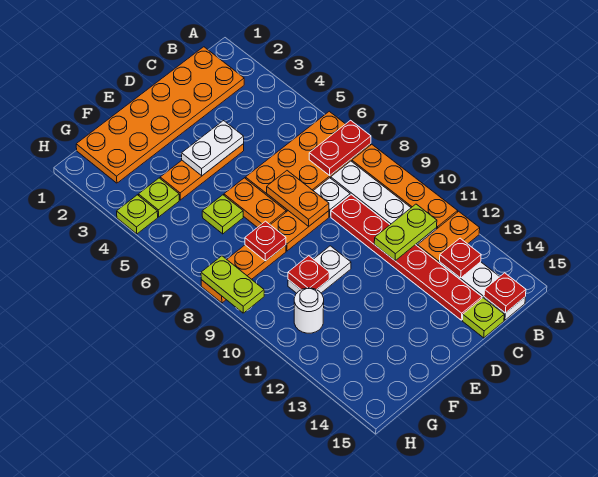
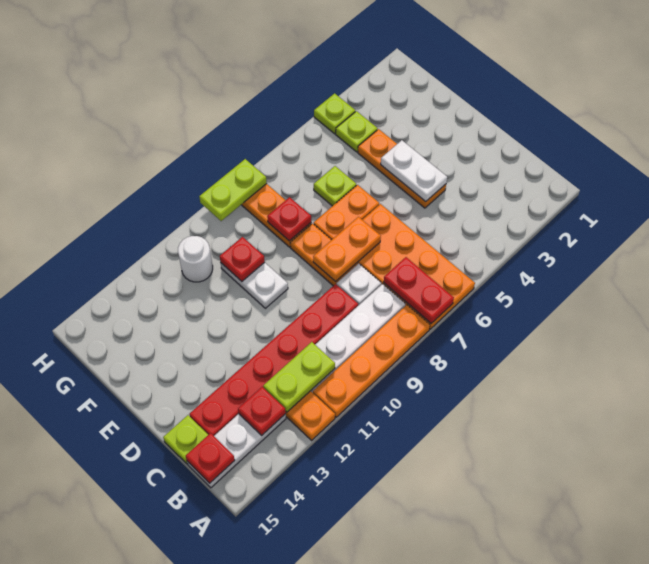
orange 2x6 plate [76,47,244,183] -> none
lime 1x2 plate [374,204,437,261] -> lime 1x2 plate turned to [263,342,335,412]

